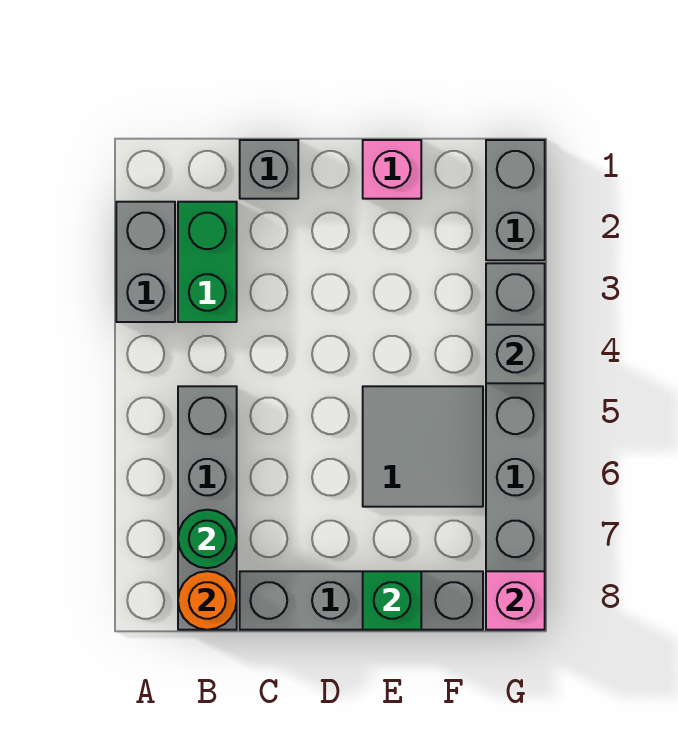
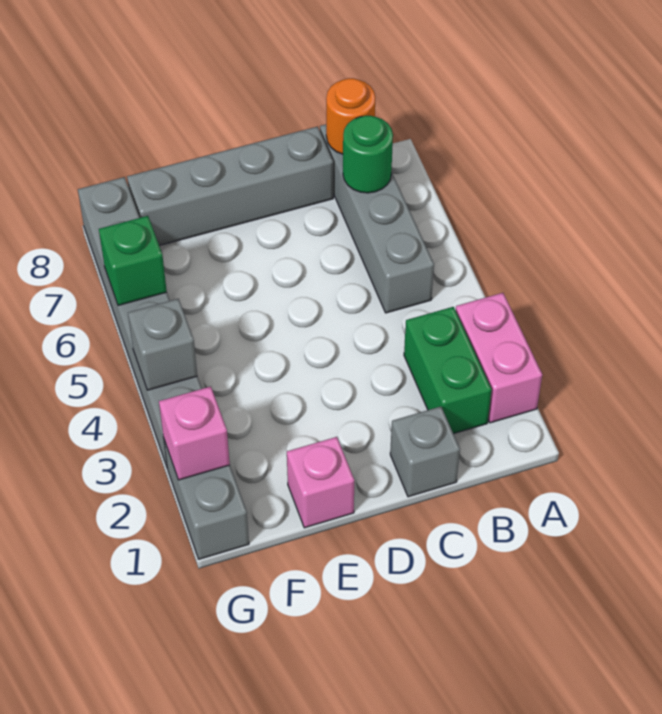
grey 1x2 brick [116,202,175,322] -> pink 1x2 brick [456,293,542,423]
grey 2x2 tile [363,386,483,507] -> none
green 1x1 brick [363,571,421,630] -> green 1x1 brick moved to [99,216,167,306]
pink 1x1 brick [486,571,545,630] -> pink 1x1 brick moved to [159,386,230,480]

